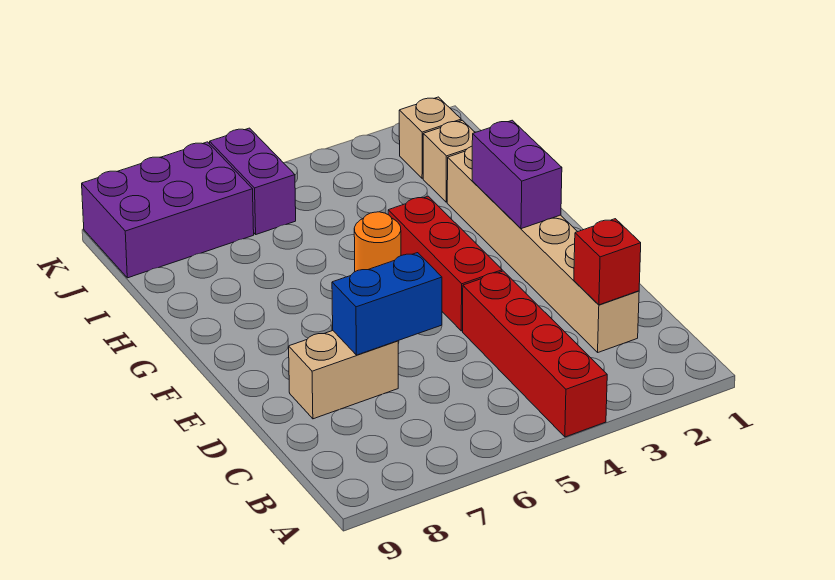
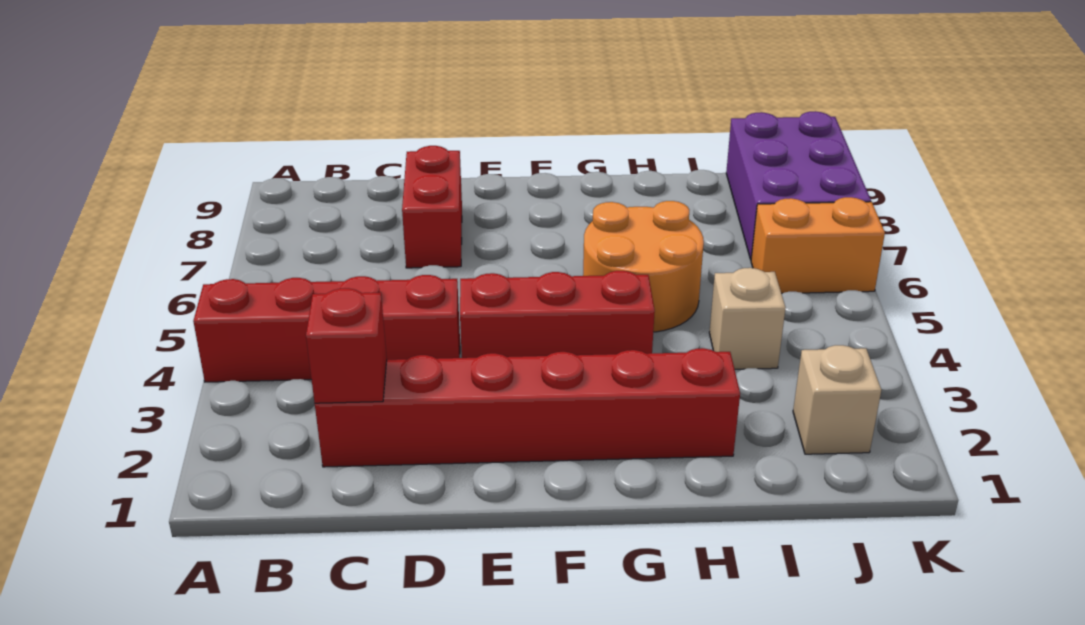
tan 1x6 brick [447,146,639,352] -> red 1x6 brick [315,348,740,467]
blue 1x2 brick [332,253,442,355] -> none
tan 1x2 brick [289,331,398,419] -> red 1x2 brick [402,146,462,268]
purple 1x2 brick [472,120,562,229] -> none
orange 1x1 round brick [354,212,401,272] -> orange 2x2 round brick [583,201,704,332]
tan 1x1 brick [423,120,475,202] -> tan 1x1 brick moved to [709,268,786,369]
purple 1x2 brick [210,128,296,234] -> orange 1x2 brick [751,197,885,293]

